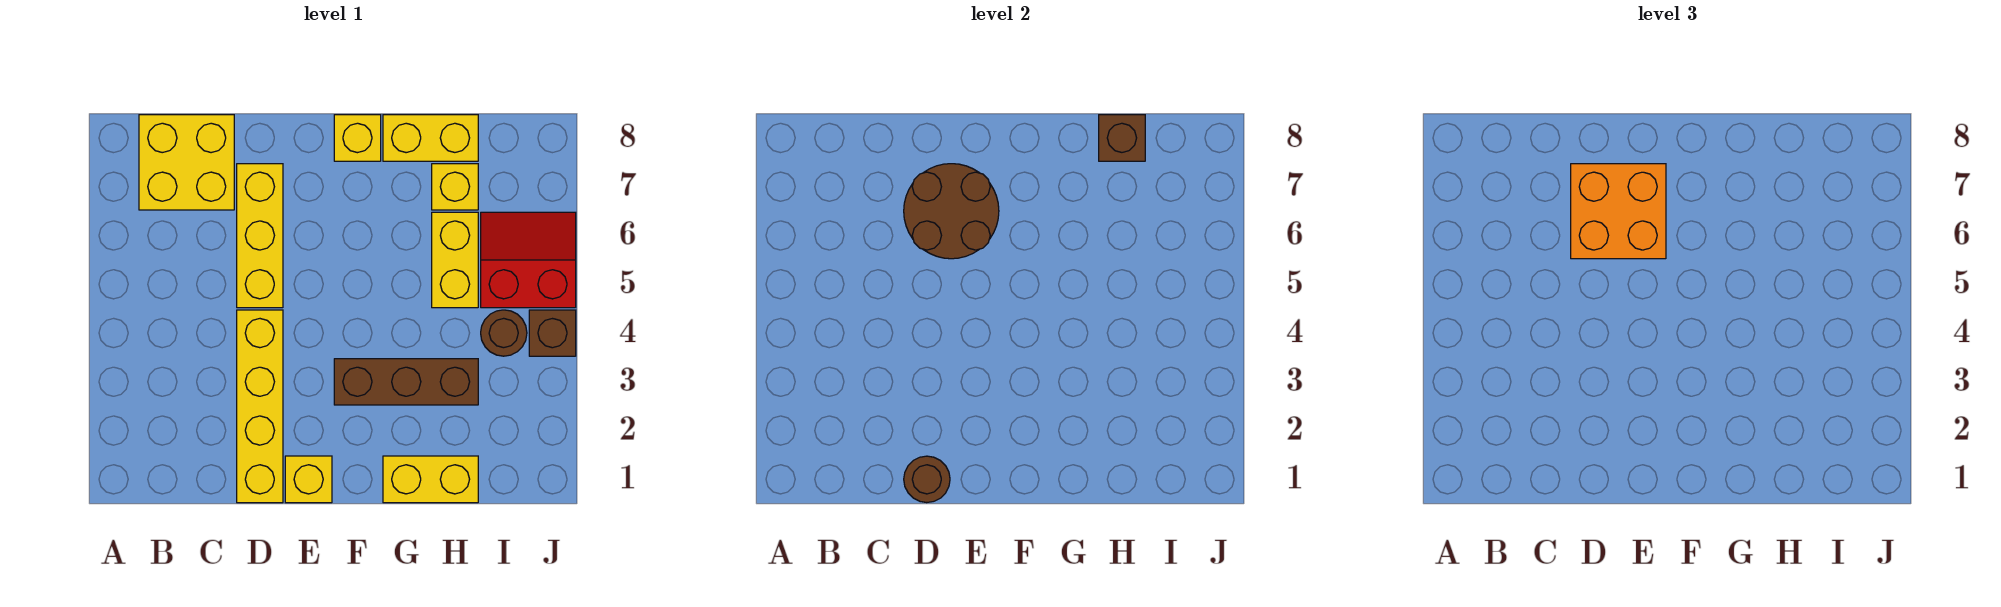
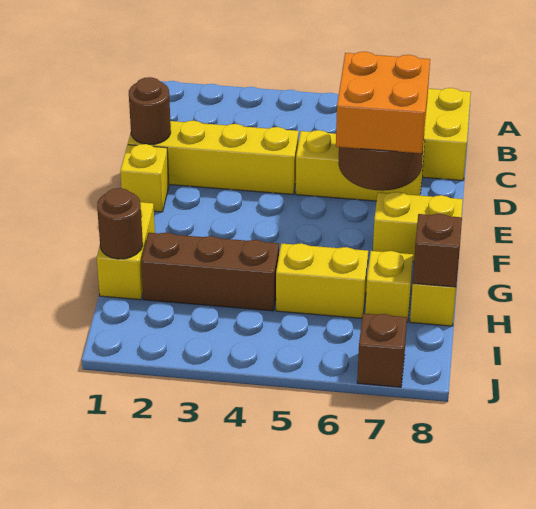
brown 1x3 brick [334,359,478,405] -> brown 1x3 brick turned to [141,233,279,311]
yellow 1x1 brick [334,115,381,161] -> yellow 1x2 brick [373,192,463,262]
brown 1x1 round brick [481,310,527,356] -> brown 1x1 round brick moved to [97,188,143,259]
red 2x2 slope [481,212,576,308] -> none
brown 1x1 brick [529,310,576,356] -> brown 1x1 brick moved to [357,313,407,387]

